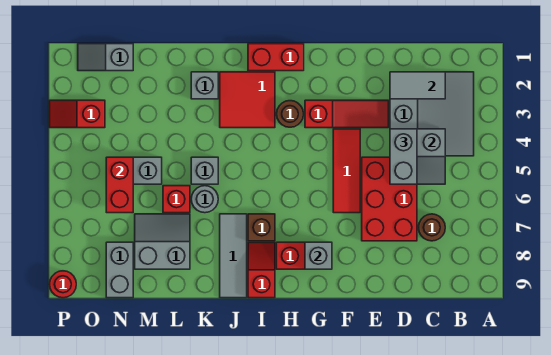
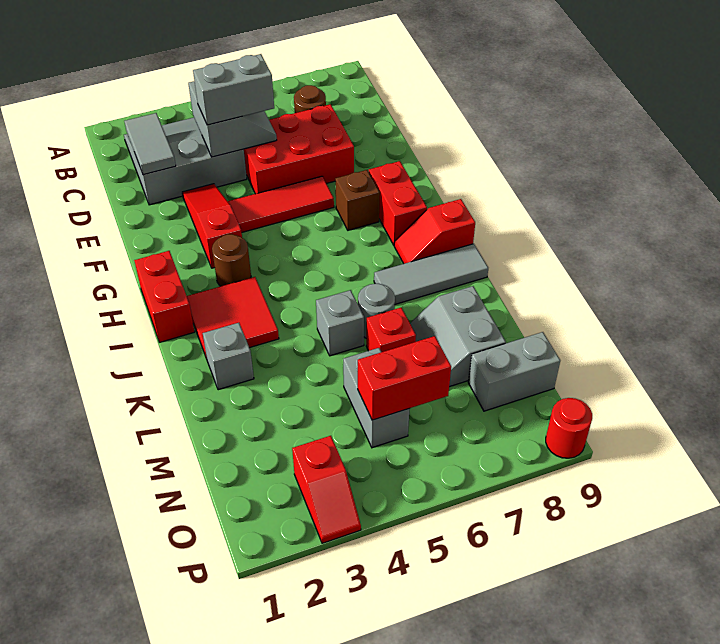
grey 1x1 brick [305,242,332,269] -> none
brown 1x1 brick [248,214,275,241] -> brown 1x1 brick moved to [335,170,380,230]
grey 1x2 slope [78,44,133,71] -> none

